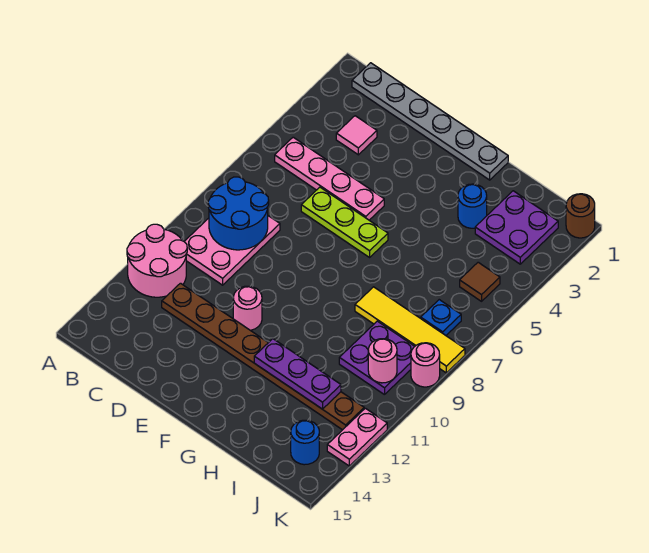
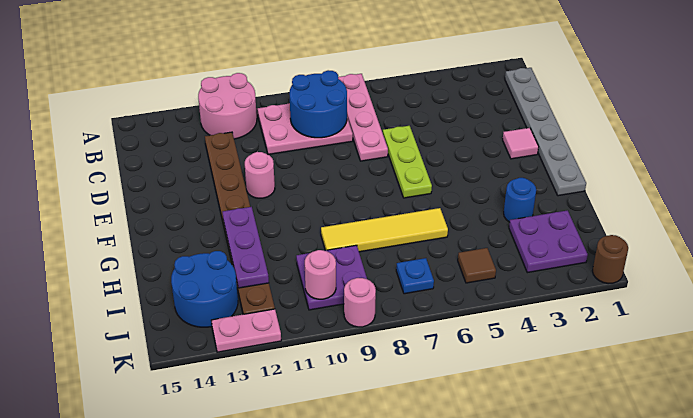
pink 1x4 plate [275,137,384,220] -> pink 1x4 plate moved to [338,74,388,161]
pink 1x1 tile [336,116,377,155] -> pink 1x1 tile moved to [503,128,538,159]
yellow 1x4 tile [355,287,465,373] -> yellow 1x4 tile turned to [321,208,448,252]
blue 1x1 round brick [291,420,319,465] -> blue 2x2 round brick [171,251,238,327]

